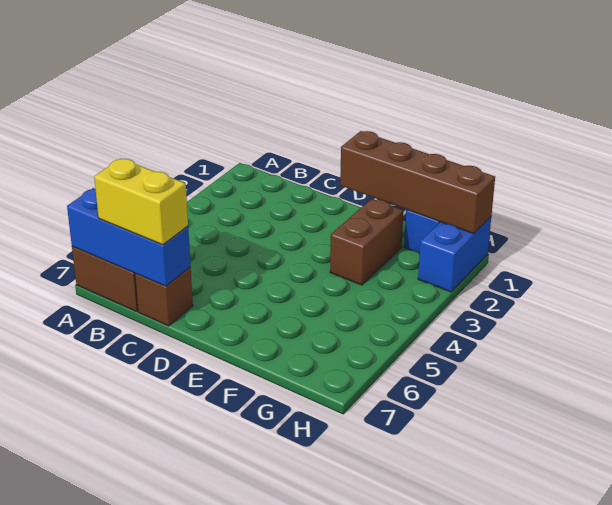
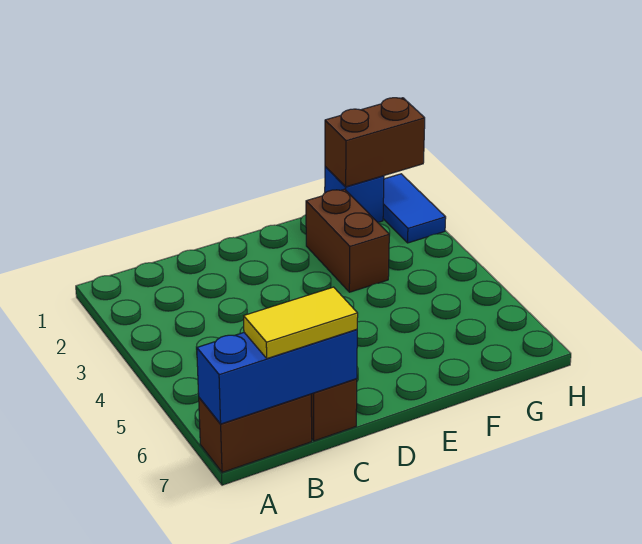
yellow 1x2 brick [94,158,188,245] -> yellow 1x2 tile [244,287,358,358]
brown 1x4 brick [340,131,495,234] -> brown 1x2 brick [325,98,425,187]
blue 1x2 brick [418,217,491,292] -> blue 1x2 tile [383,174,446,243]

